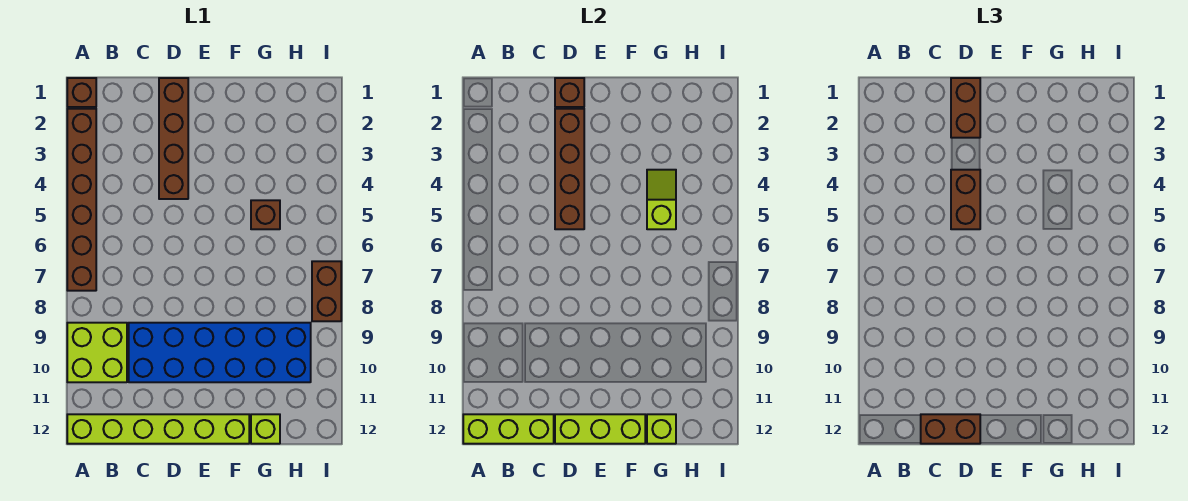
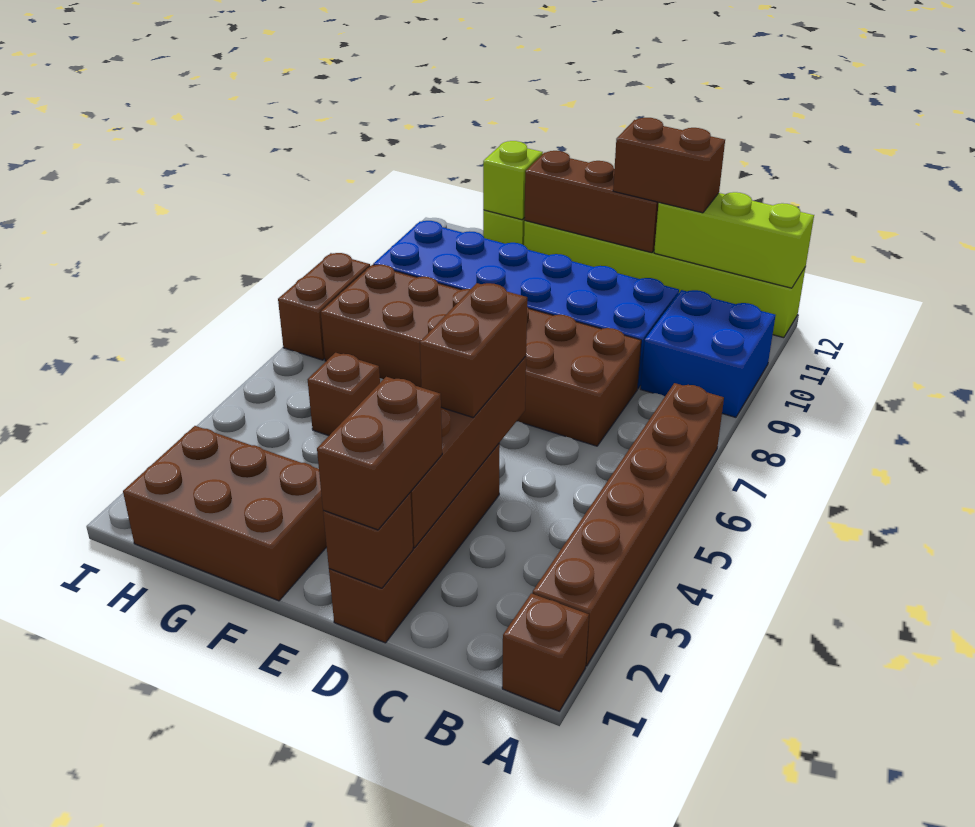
lime 2x2 brick [67,323,127,382] -> blue 2x2 brick [641,290,776,417]
none -> brown 2x6 brick [321,265,641,446]
lime 1x3 brick [555,414,645,444] -> brown 1x3 brick [524,151,659,253]
none -> brown 2x3 brick [123,426,327,601]
lime 1x2 slope [647,170,676,229] -> none

